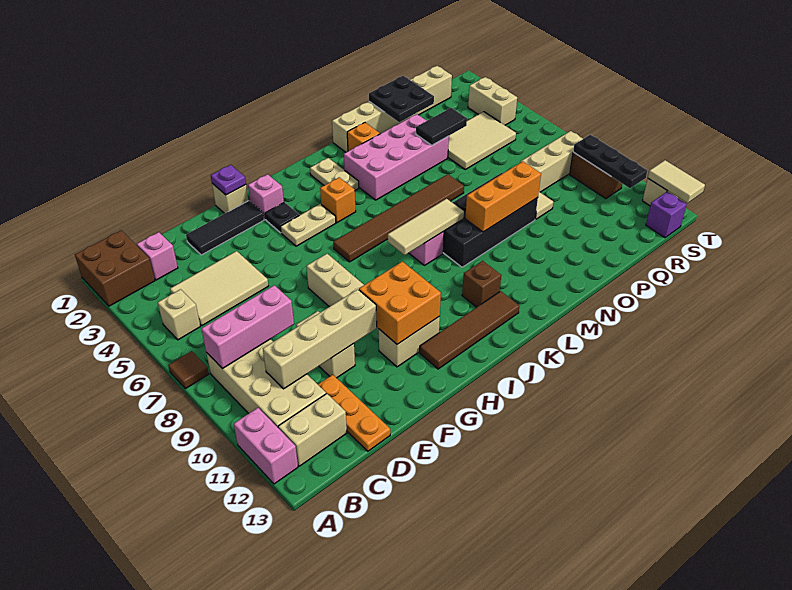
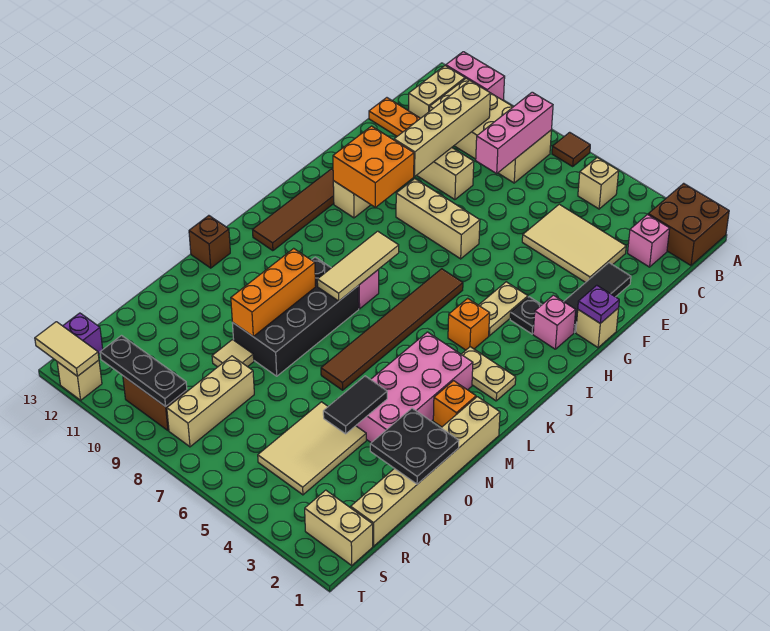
tan 2x3 tile [170,251,268,326] -> tan 2x3 tile turned to [522,204,626,282]
brown 1x1 brick [462,261,501,307] -> brown 1x1 brick moved to [189,216,230,268]
tan 1x2 brick [468,77,517,125] -> tan 1x2 brick moved to [305,490,373,565]

